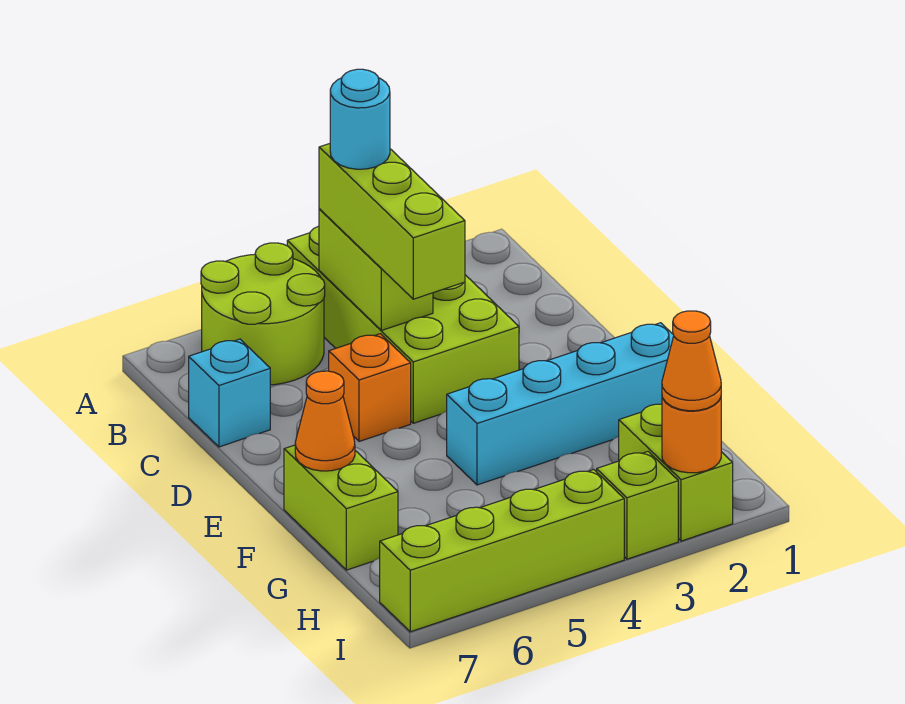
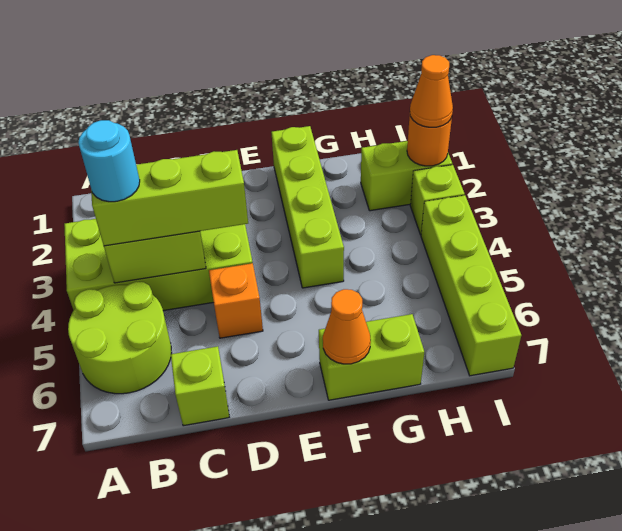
cyan 1x1 brick [189,339,270,447] -> lime 1x1 brick [171,346,229,426]
cyan 1x4 brick [447,323,674,485] -> lime 1x4 brick [271,126,344,288]

